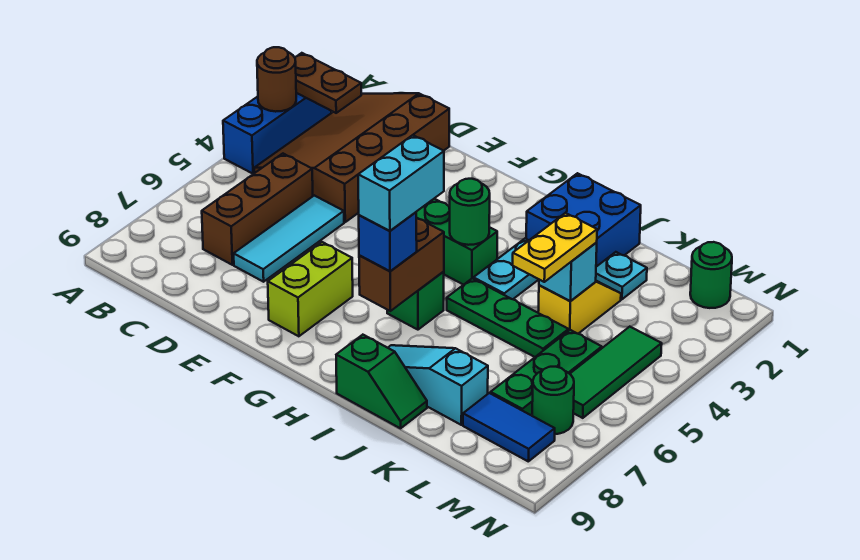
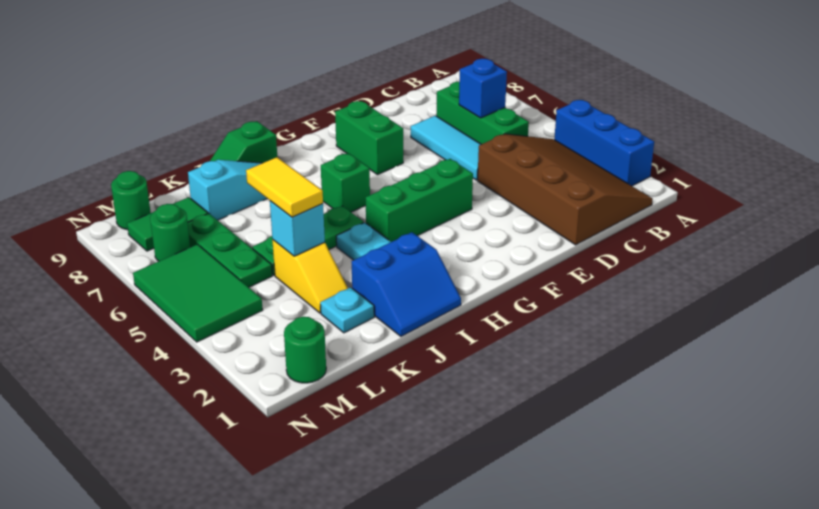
brown 1x2 plate [295,53,361,113] -> none
brown 1x1 round brick [257,47,296,112] -> none
brown 1x3 brick [202,154,313,265] -> green 1x3 brick [436,82,529,144]
lime 1x2 brick [268,242,353,336] -> green 1x2 brick [335,101,403,175]
green 1x1 round brick [450,179,490,245] -> green 1x1 round brick moved to [111,171,151,230]
brown 1x2 brick [359,218,444,311] -> none
cyan 1x2 brick [358,135,444,231] -> none
blue 1x1 brick [359,212,417,271] -> blue 1x1 brick moved to [459,59,507,118]
blue 2x2 brick [526,173,641,267] -> blue 2x2 slope [351,232,461,336]
yellow 1x2 plate [513,213,597,282] -> yellow 1x2 tile [246,157,323,217]
blue 1x2 tile [463,393,555,461] -> green 1x2 tile [127,197,208,251]
green 1x3 tile [570,327,662,418] -> green 2x3 tile [133,244,263,342]

